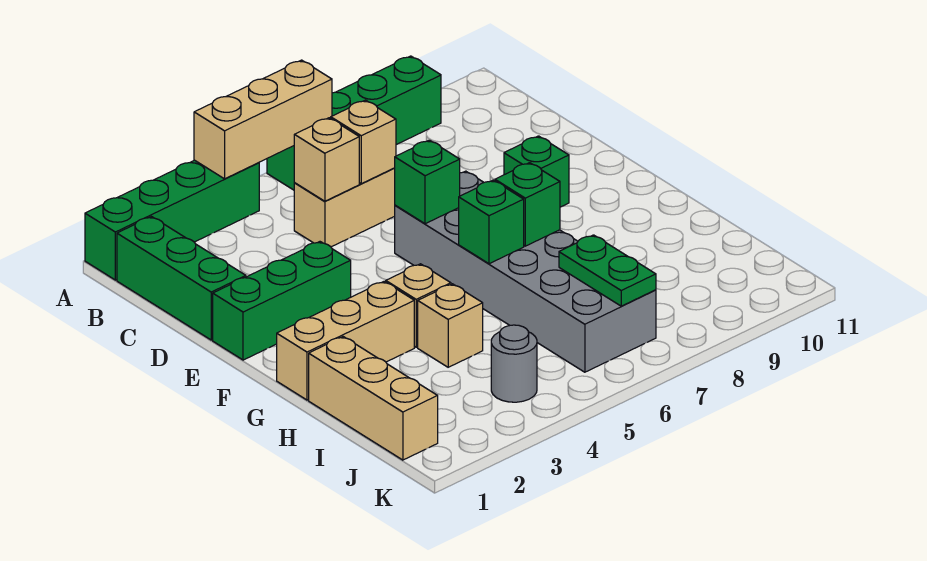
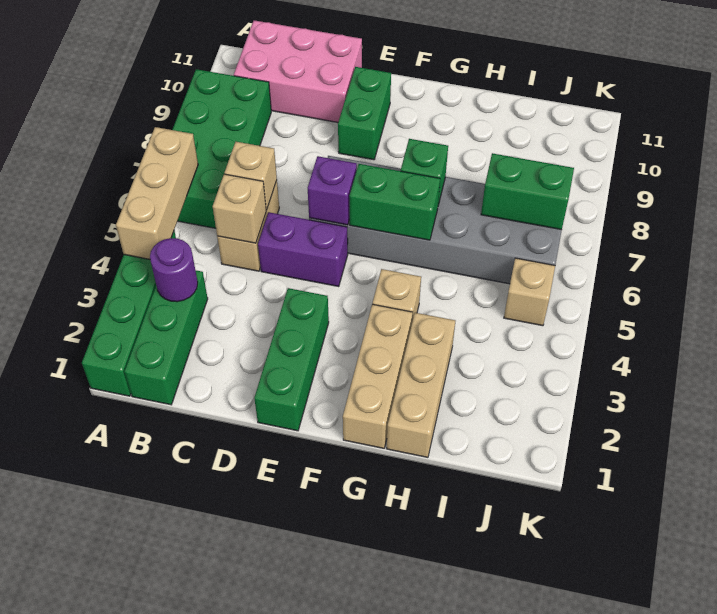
green 1x4 brick [267,56,441,190] -> green 2x4 brick [172,69,271,228]
green 1x3 brick [117,217,246,340] -> green 1x3 brick turned to [124,271,208,405]
none -> purple 1x1 round brick [150,238,198,302]
none -> pink 2x3 brick [234,20,362,122]
none -> purple 1x2 brick [258,212,348,286]
green 1x1 brick [395,140,460,224] -> purple 1x1 brick [308,156,357,225]
green 1x1 brick [504,136,569,207] -> green 1x2 brick [338,67,391,160]
green 1x1 brick [459,180,524,264] -> green 1x2 brick [349,164,440,240]
tan 1x3 brick [309,337,438,460] -> tan 1x3 brick turned to [387,313,455,457]
tan 1x1 brick [418,284,483,367] -> tan 1x1 brick moved to [504,258,555,326]
green 1x2 plate [559,235,656,306] -> green 1x2 brick [481,153,574,230]
grey 1x1 round brick [491,325,537,402] -> none

